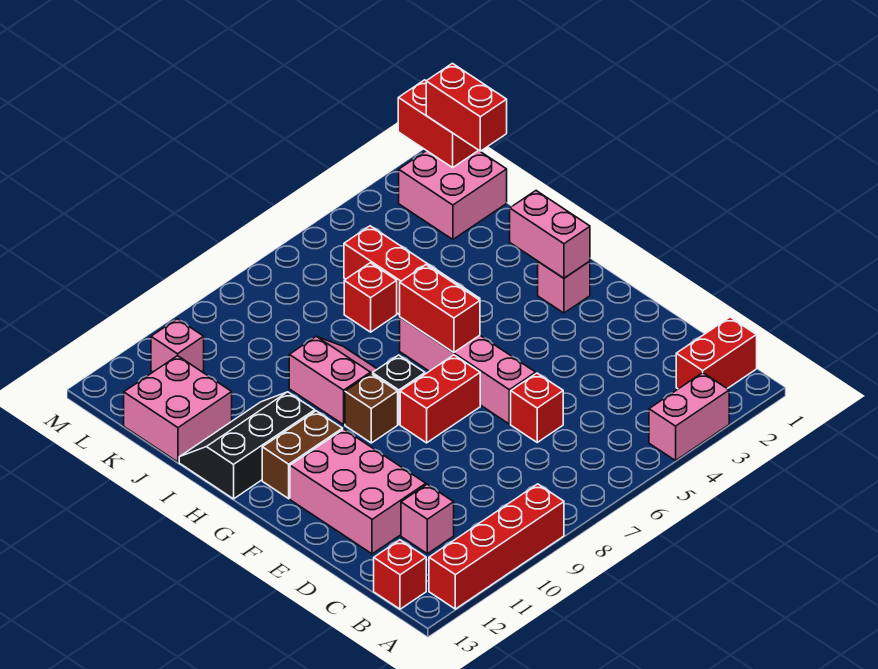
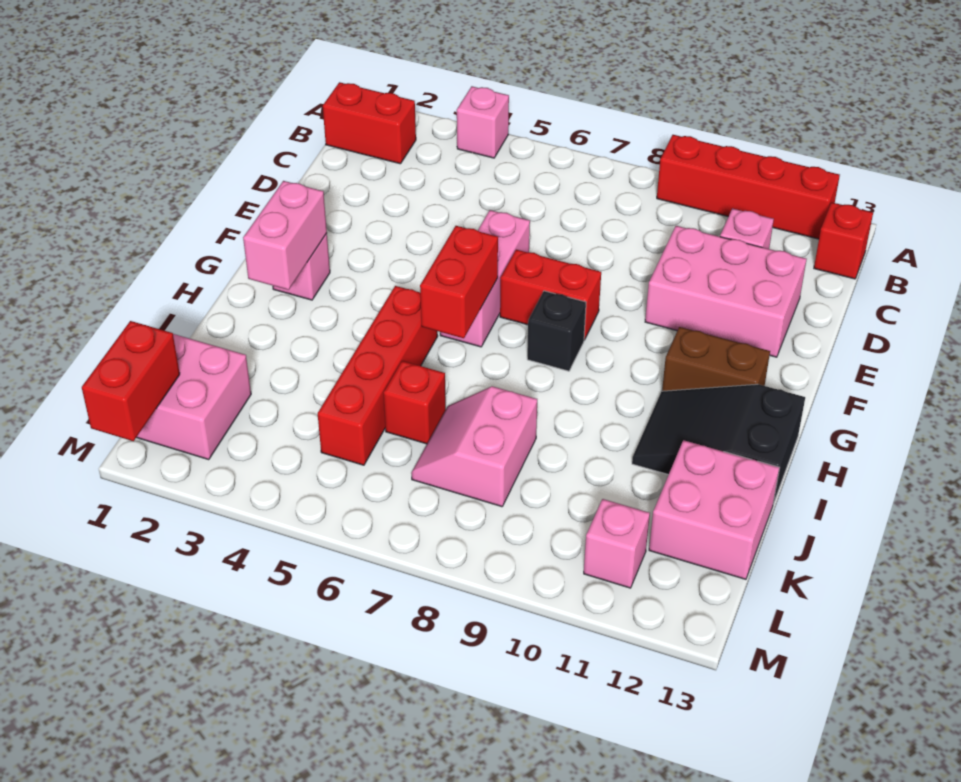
pink 1x2 brick [649,373,729,461] -> pink 1x1 brick [457,86,509,158]
red 1x1 brick [511,373,563,442] -> none
pink 2x3 brick [290,429,426,554] -> pink 2x3 brick turned to [645,226,807,357]
pink 1x4 brick [400,317,536,424] -> pink 1x3 brick [440,210,530,347]
brown 1x1 brick [345,374,398,443] -> none
pink 2x2 slope [289,336,377,425] -> pink 2x2 slope moved to [411,386,537,507]
black 2x3 slope [179,392,315,499] -> black 2x3 slope turned to [632,384,805,504]
red 1x2 brick [426,63,507,151] -> none

